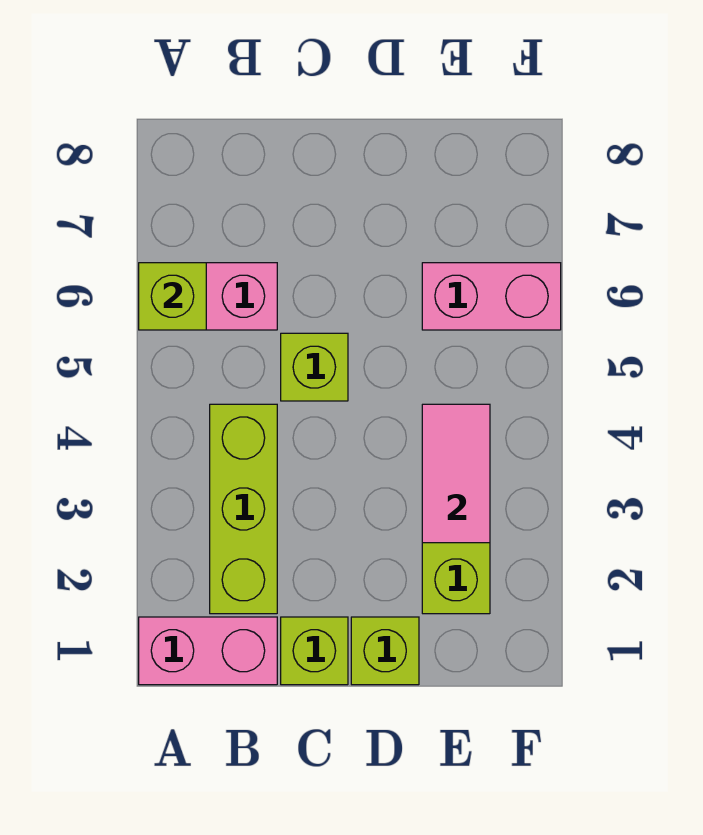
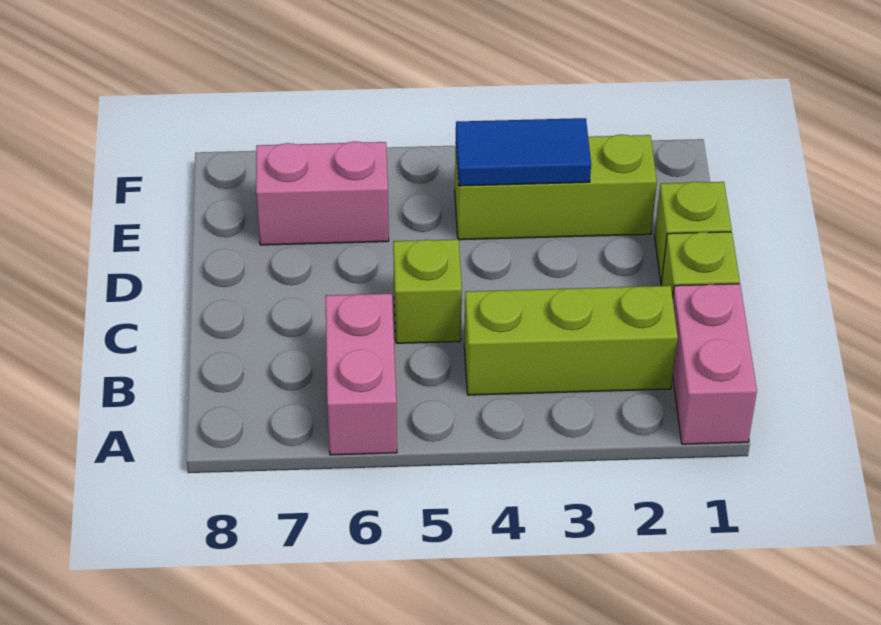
lime 1x1 brick [139,263,206,330] -> none
pink 1x2 tile [422,404,490,543] -> blue 1x2 tile [456,118,591,186]
pink 1x2 brick [422,263,561,330] -> pink 1x2 brick turned to [256,141,389,245]

